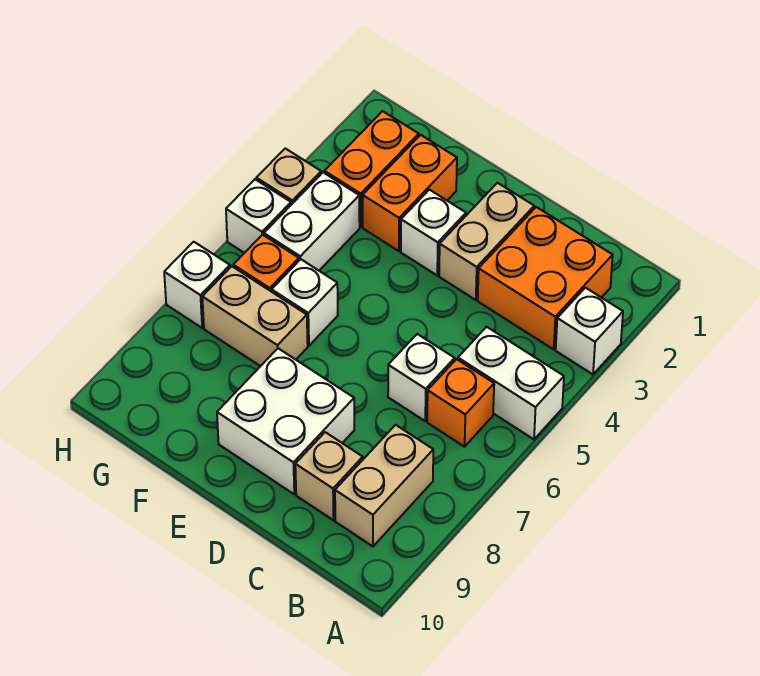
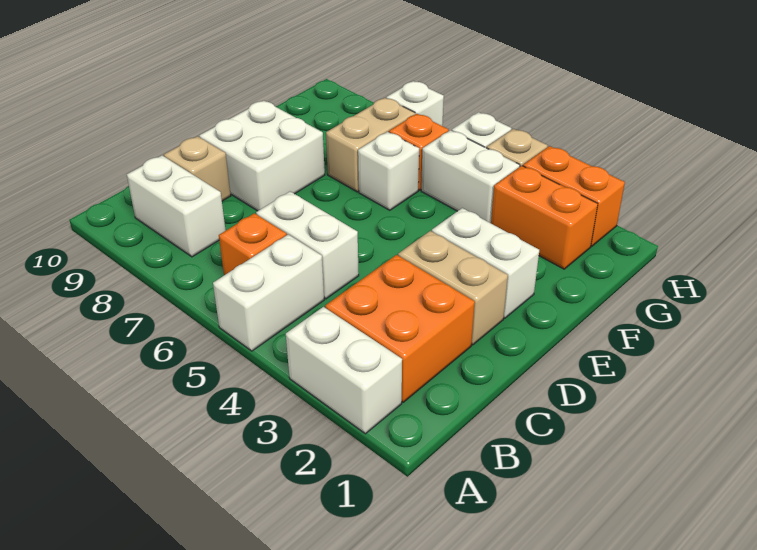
white 1x1 brick [556,288,623,374] -> white 1x2 brick [286,307,402,434]
tan 1x2 brick [335,425,433,546] -> white 1x2 brick [127,155,226,257]
white 1x1 brick [388,334,455,421] -> white 1x2 brick [256,192,359,299]
white 1x1 brick [401,190,466,275] -> white 1x2 brick [432,208,539,318]
orange 1x2 brick [363,135,457,251] -> orange 1x2 brick moved to [523,146,625,246]

